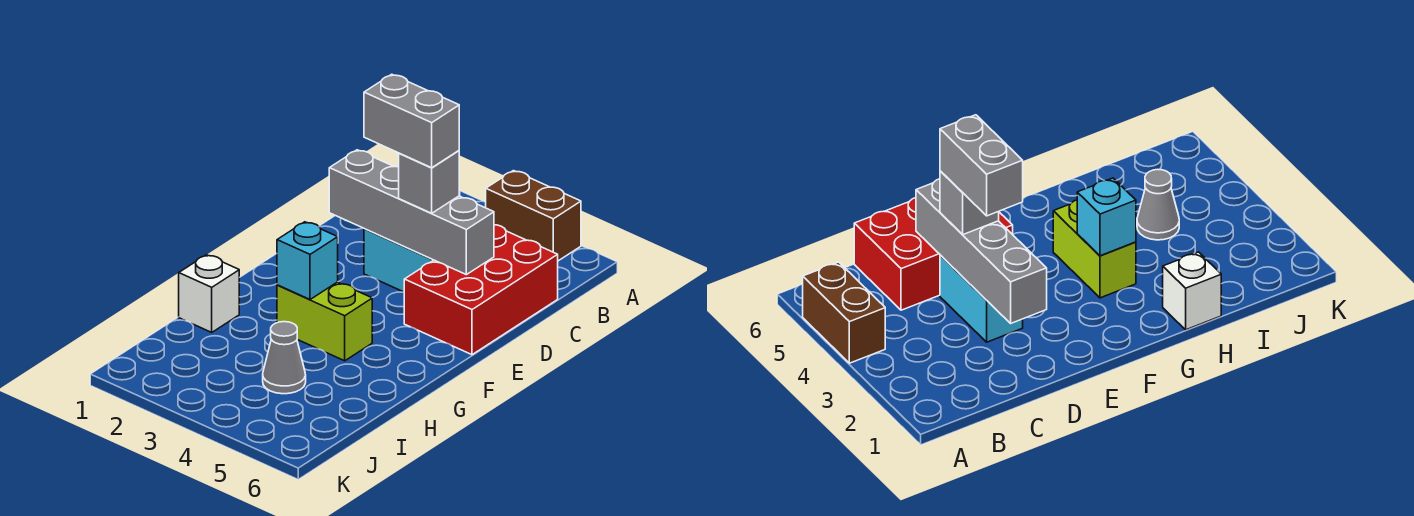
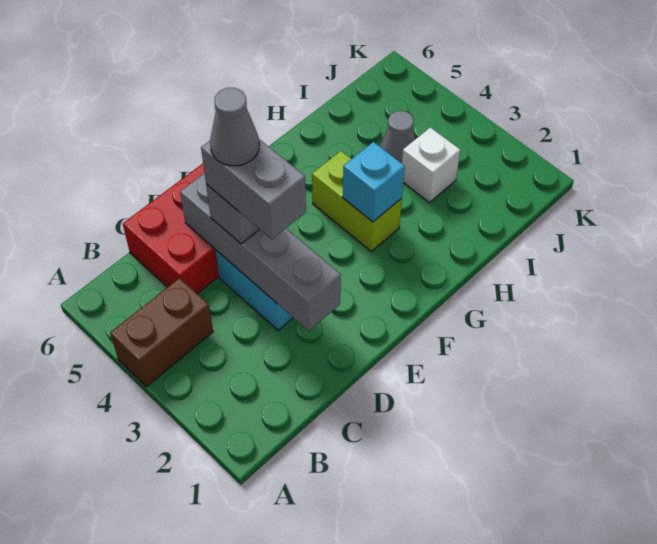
brown 1x2 brick [486,171,581,261] -> brown 1x2 brick turned to [110,278,213,387]
none -> grey 1x1 cone [210,88,259,166]
white 1x1 brick [179,255,239,332] -> white 1x1 brick moved to [402,127,460,202]

